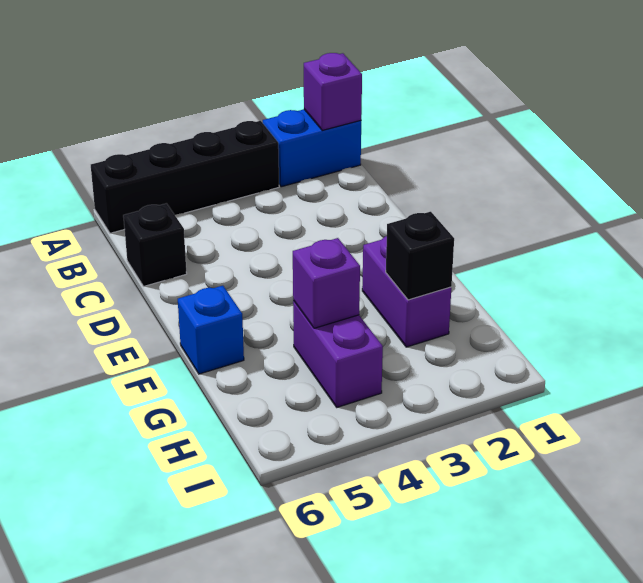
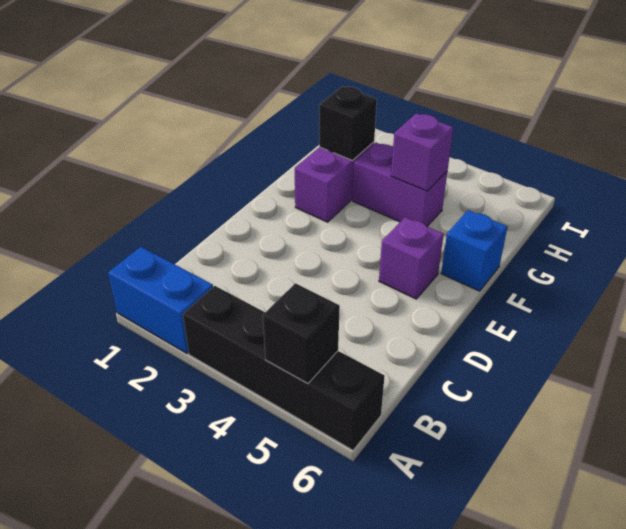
purple 1x1 brick [304,53,362,130] -> purple 1x1 brick moved to [379,217,444,299]
black 1x1 brick [123,203,187,286] -> black 1x1 brick moved to [263,283,340,383]
purple 1x2 brick [293,301,383,407] -> purple 1x2 brick turned to [353,143,447,226]

